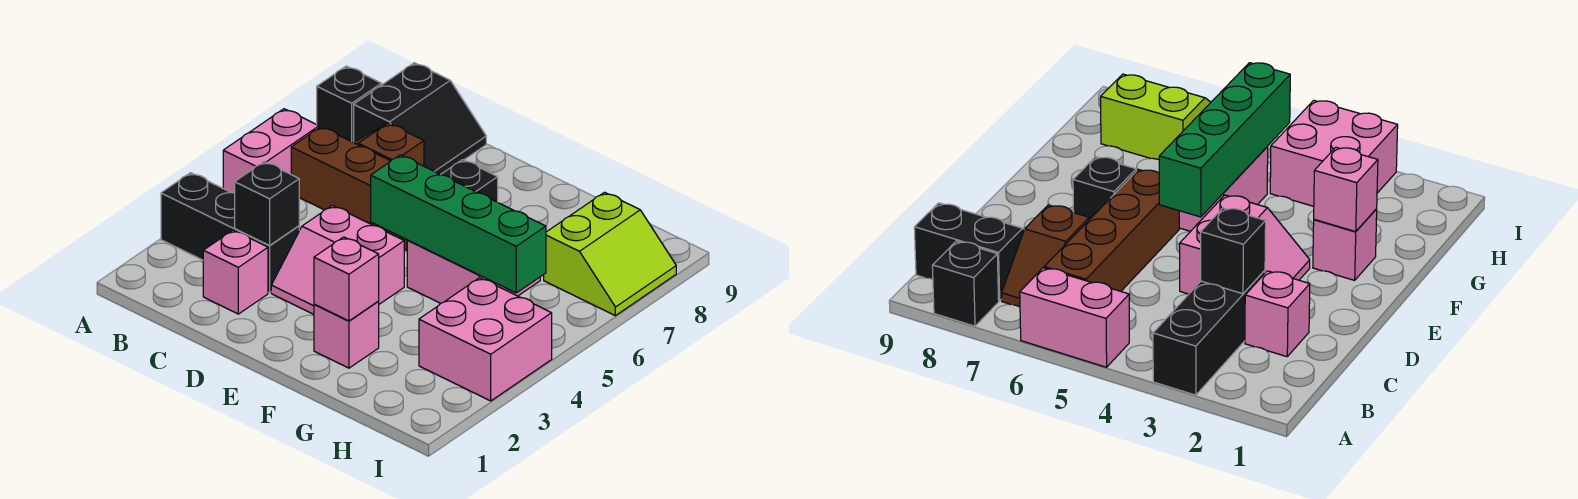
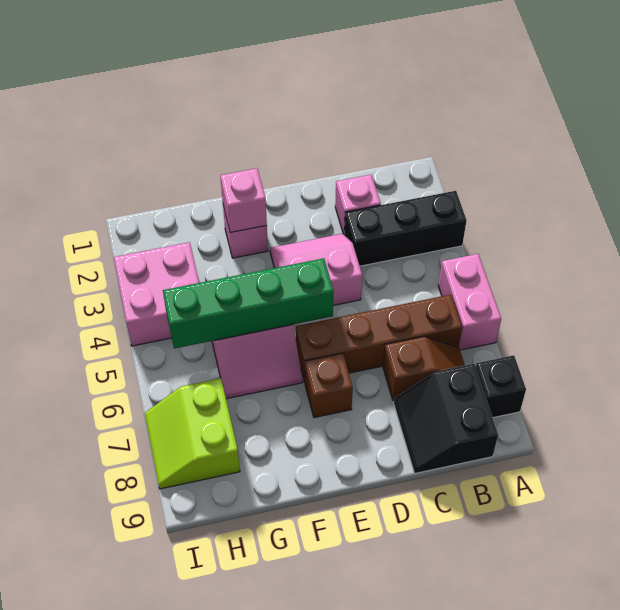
black 1x1 brick [235,162,299,245] -> none
black 1x1 brick [441,160,498,202] -> brown 1x1 brick [305,353,353,418]

